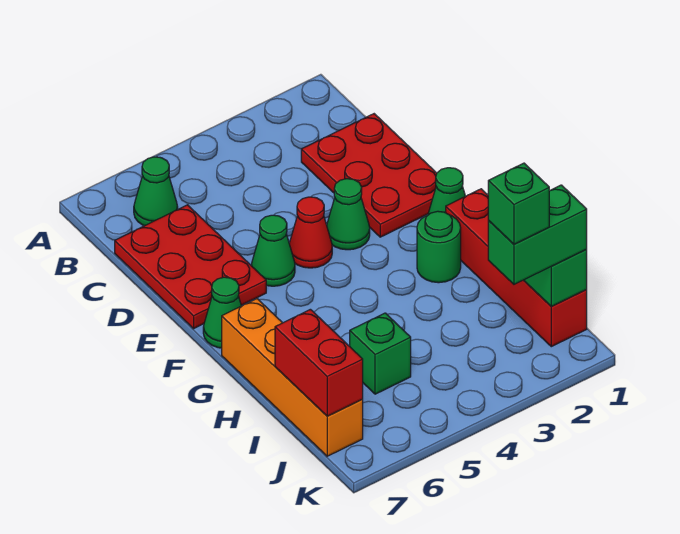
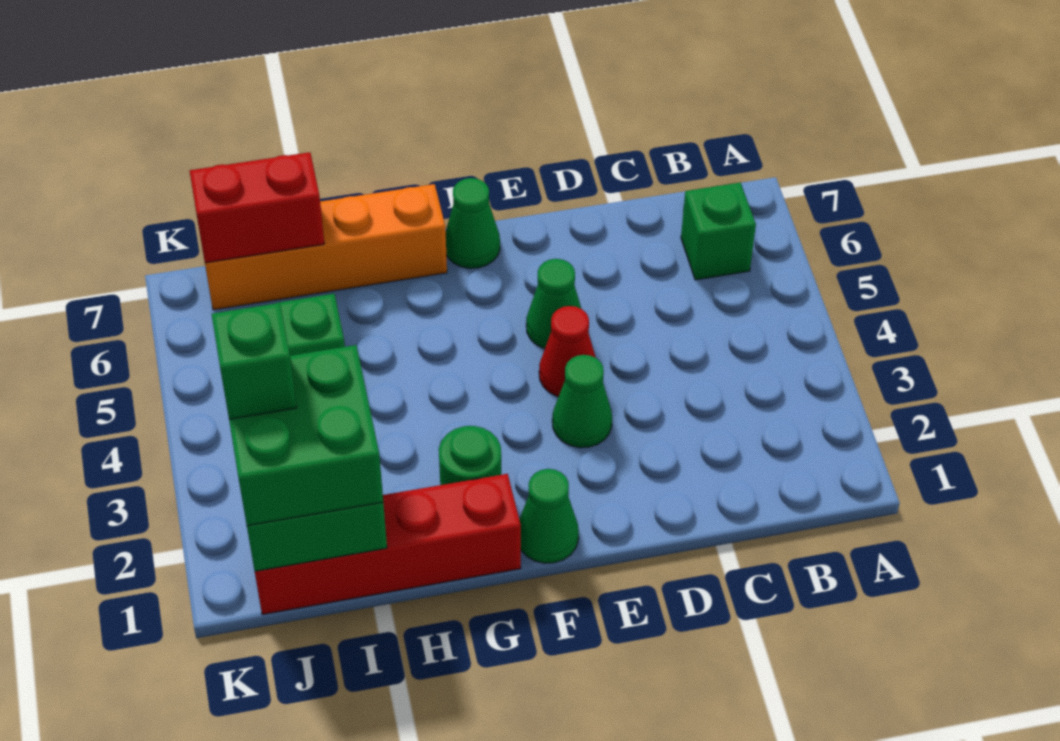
green 1x1 cone [134,157,178,226] -> green 1x1 brick [681,183,756,280]
red 2x3 plate [301,114,437,237] -> none
red 2x3 plate [115,205,266,329] -> none
green 1x2 brick [488,185,587,284] -> green 2x2 brick [229,345,383,526]

